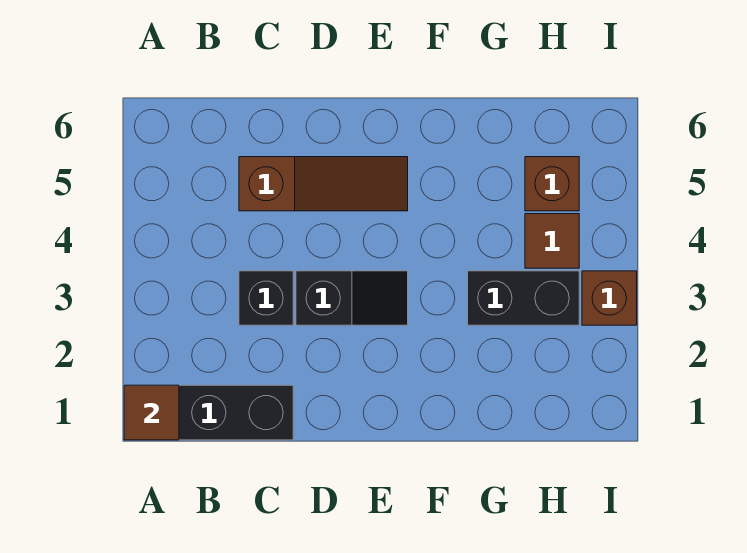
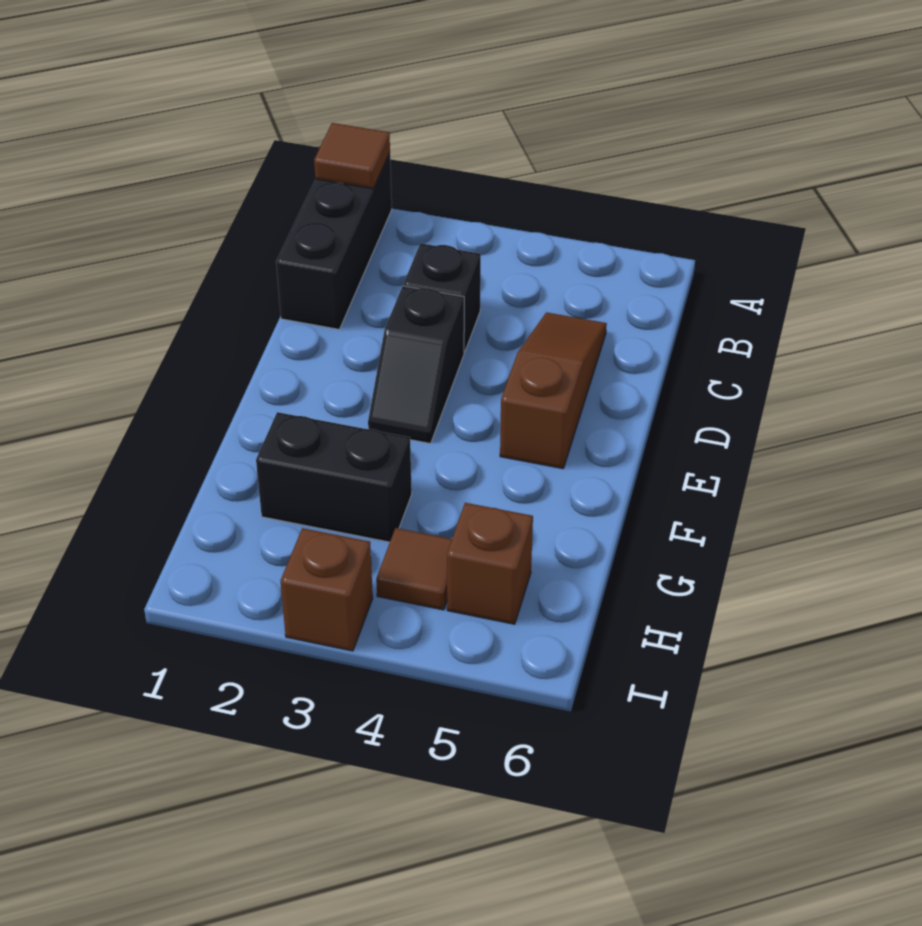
brown 1x3 slope [239,157,408,211] -> brown 1x3 slope turned to [500,312,607,469]
black 1x2 brick [468,271,579,325] -> black 1x2 brick turned to [256,412,412,542]

